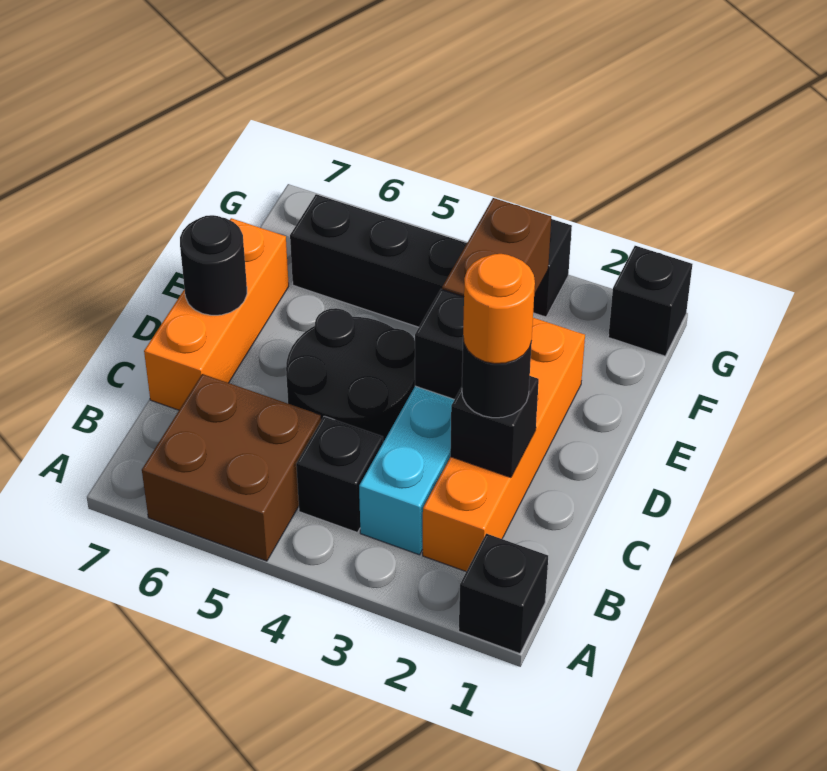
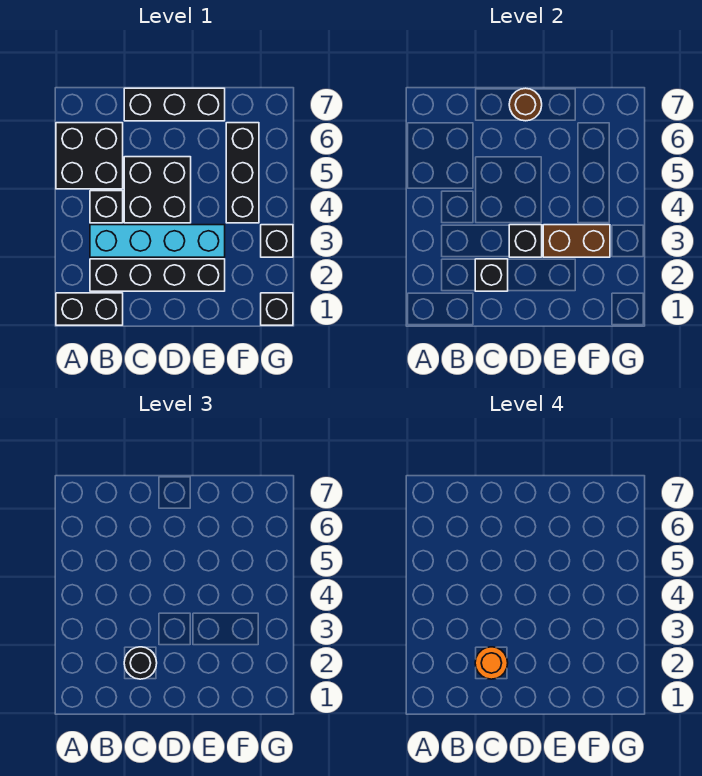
black 1x1 brick [459,534,548,654] -> black 1x2 brick [56,293,123,325]
brown 2x2 brick [142,374,321,561] -> black 2x2 brick [56,123,123,189]
orange 1x4 brick [423,318,585,572] -> black 1x4 brick [90,259,225,291]
black 2x2 round brick [286,308,415,442] -> black 2x2 brick [124,157,191,223]
orange 1x3 brick [144,218,289,410] -> black 1x3 brick [124,88,225,121]
black 1x1 round brick [180,215,247,315] -> brown 1x1 round brick [509,88,542,121]

